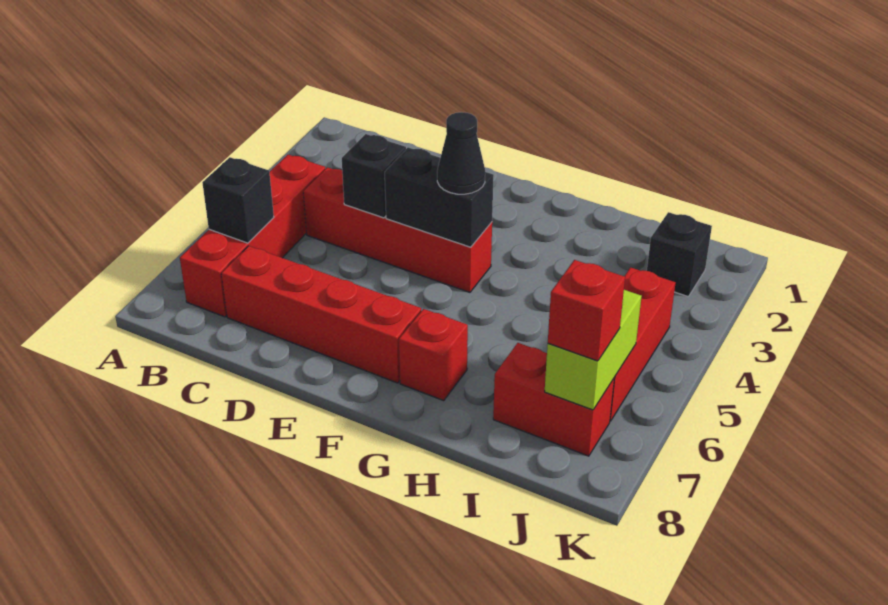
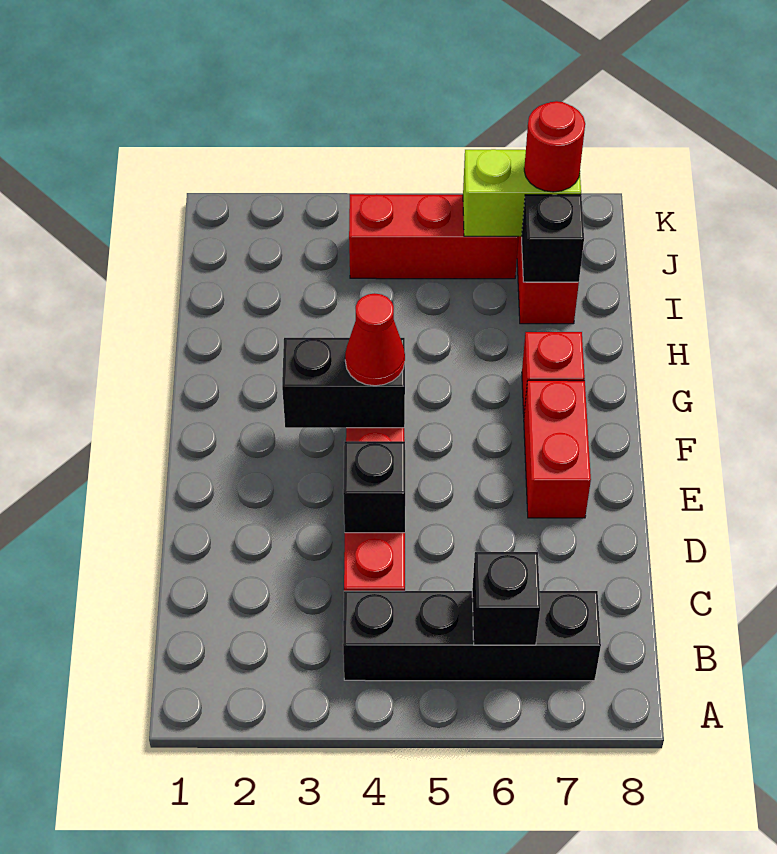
red 1x4 brick [180,155,325,317] -> black 1x4 brick [343,591,601,681]
red 1x4 brick [221,246,421,383] -> red 1x2 brick [524,380,591,518]
black 1x2 brick [385,147,494,247] -> black 1x2 brick turned to [282,338,405,428]
black 1x1 cone [437,112,485,194] -> red 1x1 cone [345,293,405,386]
black 1x1 brick [647,212,712,297] -> black 1x1 brick moved to [521,195,584,282]
red 1x1 brick [548,260,625,361] -> red 1x1 round brick [524,101,585,192]

